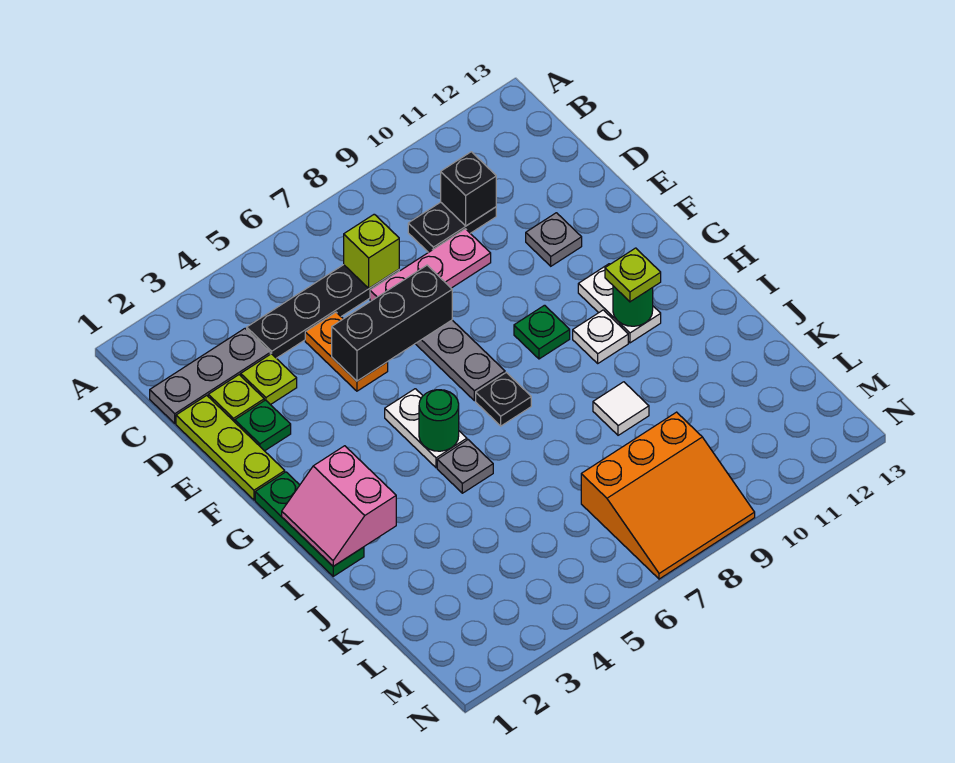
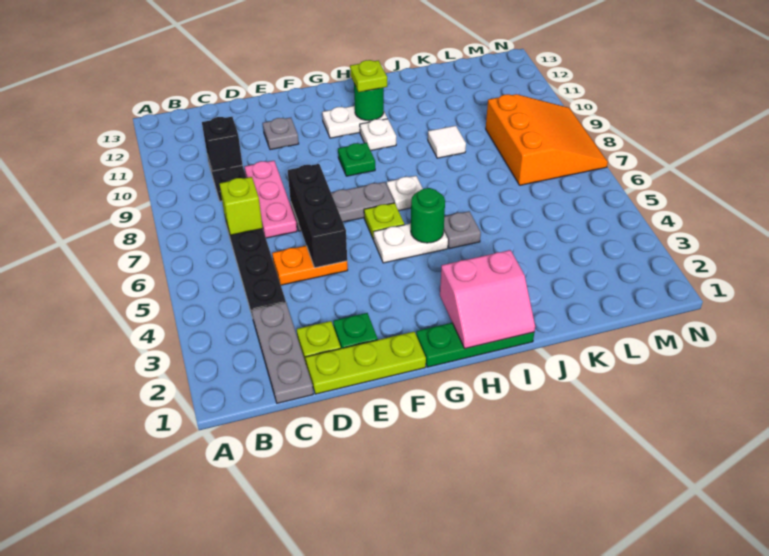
lime 1x1 plate [241,354,297,405] -> lime 1x1 plate moved to [364,203,404,240]
black 1x1 plate [476,372,531,426] -> white 1x1 plate [387,176,423,211]

